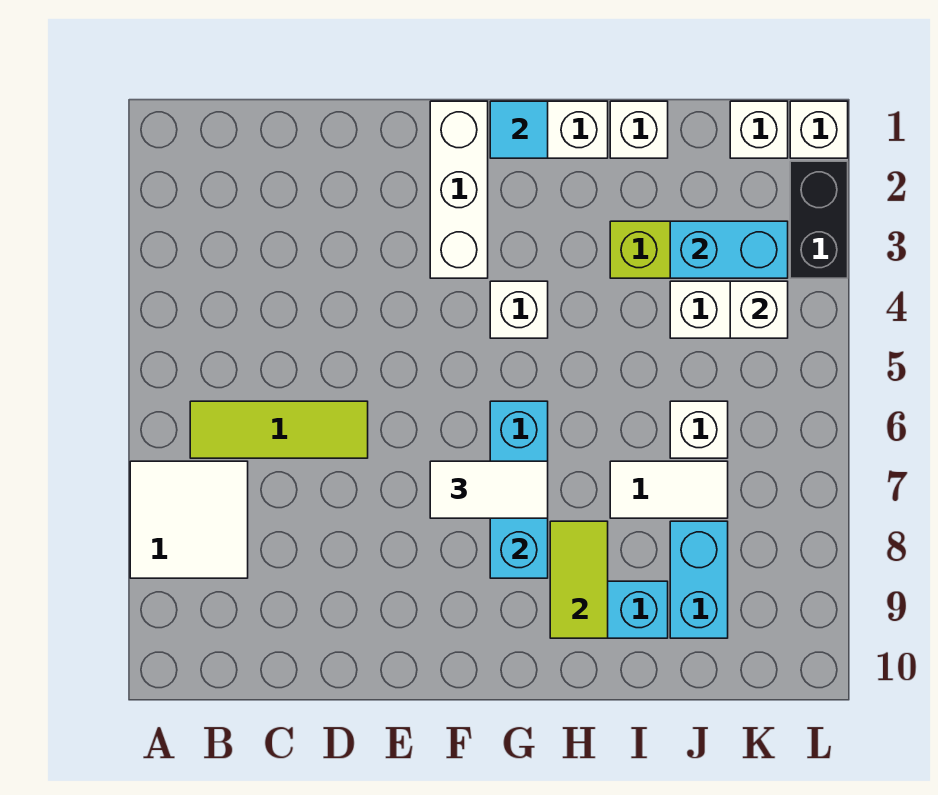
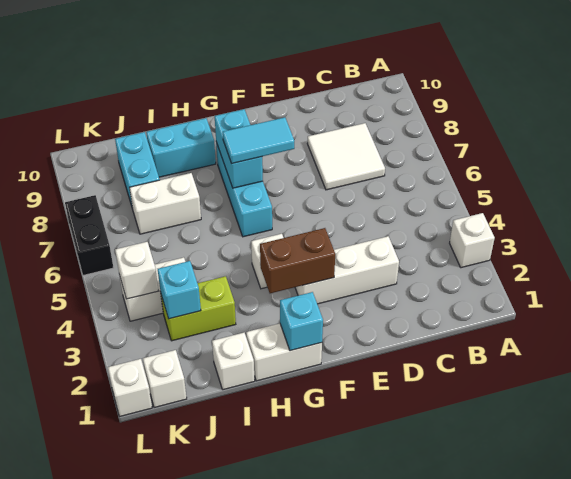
white 2x2 tile [130,461,248,578] -> white 2x2 tile moved to [307,123,385,190]
lime 1x3 tile [190,401,368,458] -> none
white 1x3 brick [430,101,488,278] -> white 1x3 brick turned to [295,236,399,304]
none -> brown 1x2 brick [260,228,335,293]
white 1x2 tile [430,461,548,518] -> cyan 1x2 tile [223,117,294,163]
cyan 1x1 tile [490,101,548,158] -> cyan 1x1 brick [280,292,323,351]
lime 1x2 tile [550,521,608,638] -> none
white 1x2 tile [610,461,728,518] -> white 1x2 brick [129,173,201,234]
cyan 1x2 brick [670,221,788,278] -> cyan 1x1 brick [158,261,201,319]
white 1x1 brick [670,401,728,458] -> white 1x1 brick moved to [450,213,495,268]
black 1x2 brick [790,161,848,278] -> black 1x2 brick moved to [65,195,114,275]

